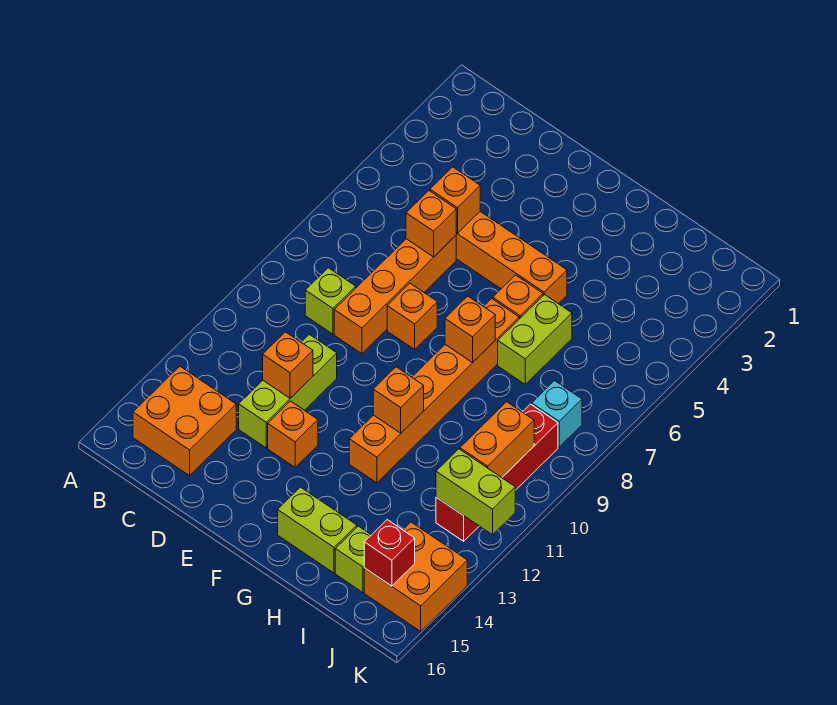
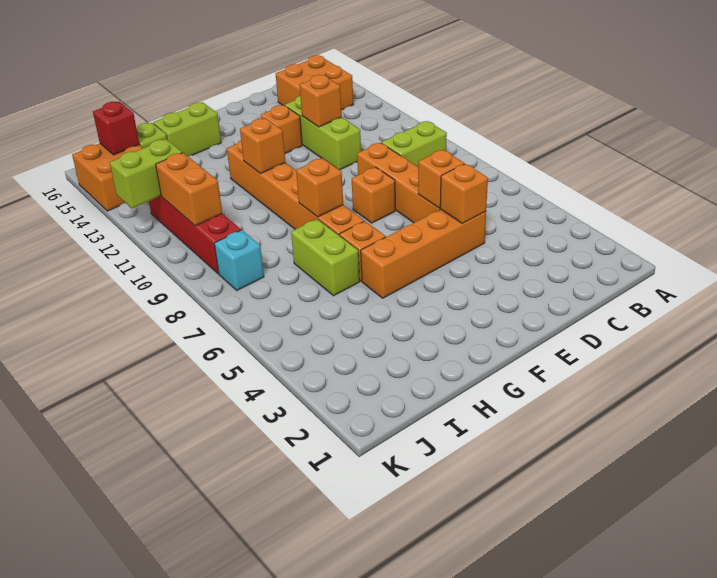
lime 1x1 brick [305,268,356,334] -> lime 1x2 brick [382,121,447,167]

